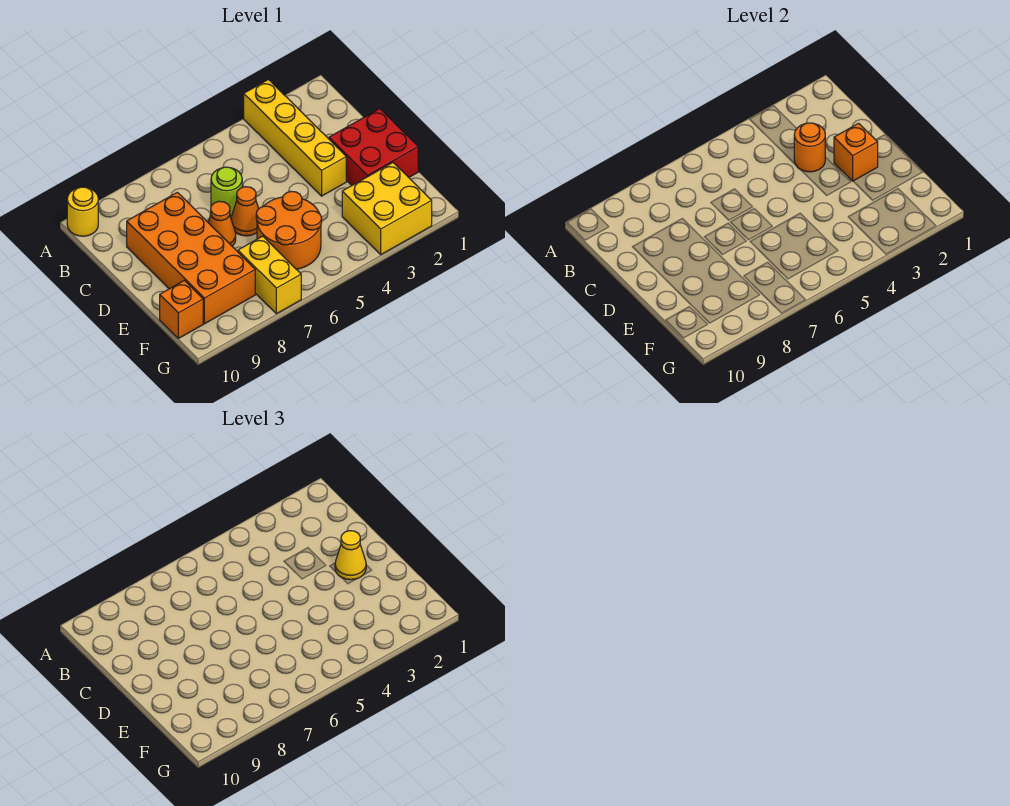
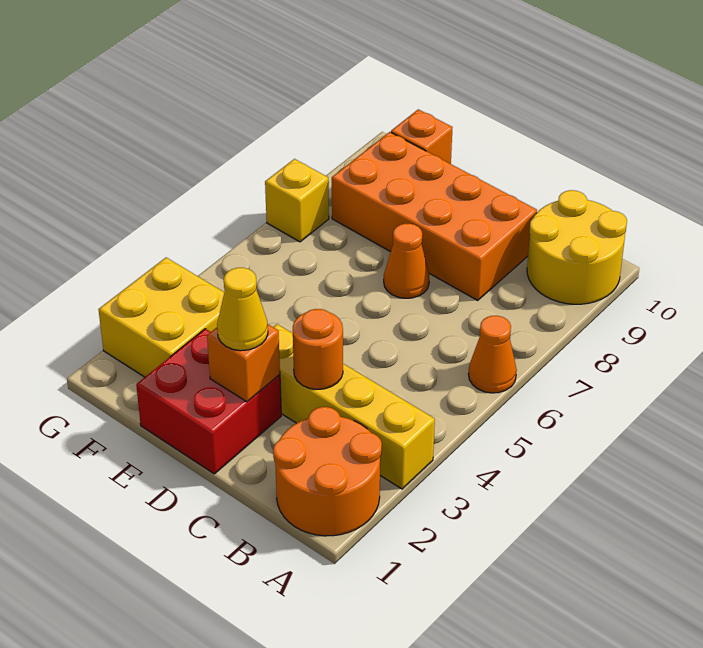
yellow 1x1 round brick [67,187,98,236] -> yellow 2x2 round brick [527,190,627,304]
lime 1x1 round brick [211,167,242,216] -> none
orange 1x1 cone [231,187,259,236] -> orange 1x1 cone moved to [468,316,517,393]
orange 2x2 round brick [256,191,322,269] -> orange 2x2 round brick moved to [273,407,382,536]
yellow 1x2 brick [238,236,301,314] -> yellow 1x1 brick [265,159,329,242]

